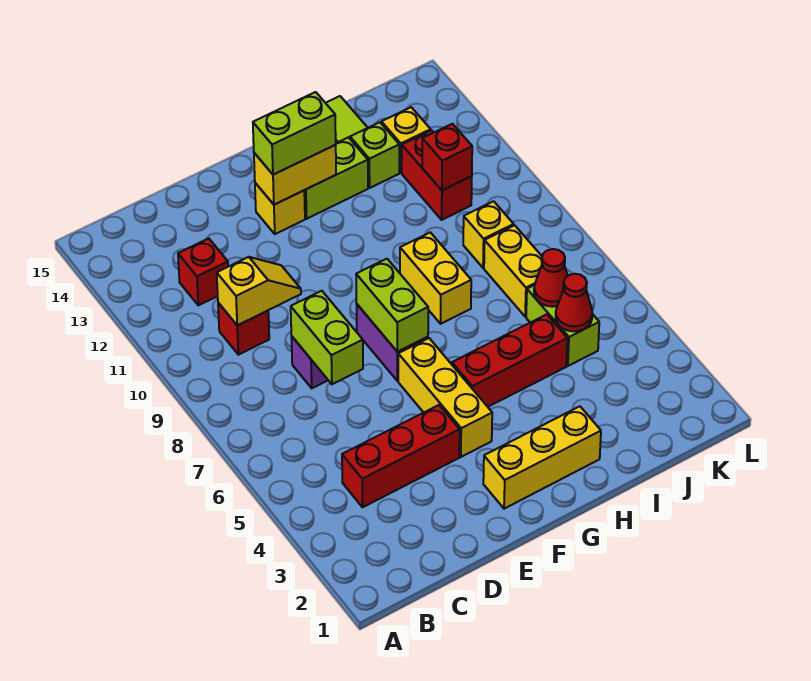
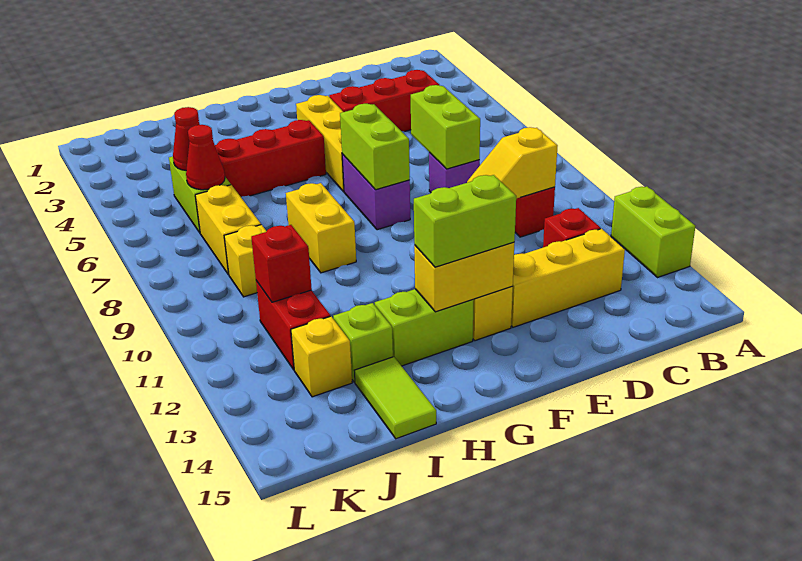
none -> lime 1x2 brick [611,186,695,278]
yellow 1x3 brick [483,406,601,509] -> yellow 1x3 brick moved to [511,229,625,327]

